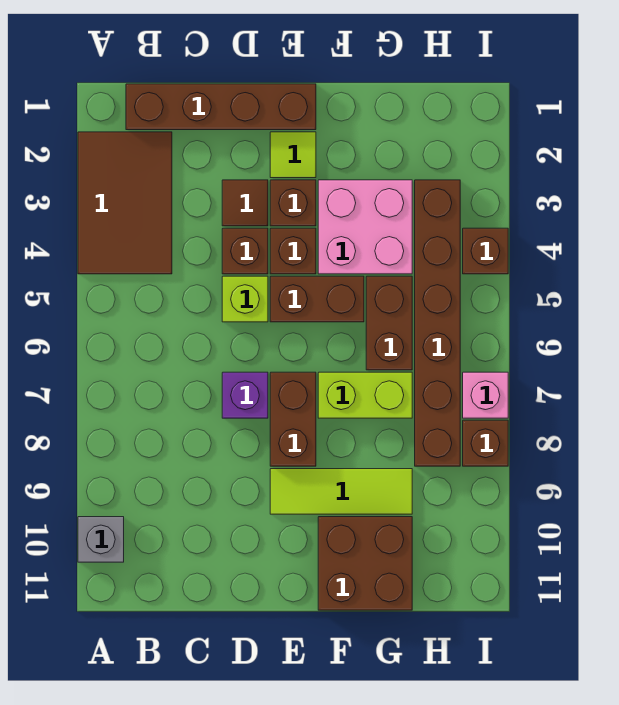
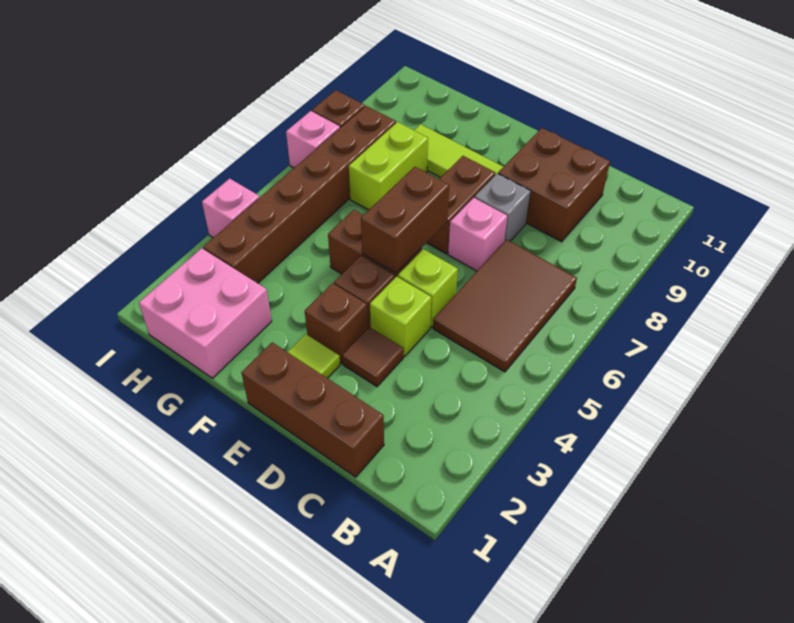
brown 2x3 tile [78,132,172,274] -> brown 2x3 tile moved to [433,239,577,372]
grey 1x1 brick [78,517,124,562] -> grey 1x1 brick moved to [475,173,531,241]
brown 1x4 brick [126,84,316,130] -> brown 1x3 brick [242,342,384,477]
brown 1x1 brick [222,228,268,274] -> lime 1x1 brick [370,276,431,356]
purple 1x1 brick [222,372,268,418] -> pink 1x1 brick [448,198,507,271]
pink 2x2 brick [318,180,412,274] -> pink 2x2 brick moved to [139,248,272,378]
lime 1x2 brick [318,372,412,418] -> lime 1x2 brick turned to [349,122,428,210]
brown 2x2 brick [318,517,412,610] -> brown 2x2 brick moved to [498,128,610,242]
brown 1x2 brick [366,276,412,370] -> brown 1x2 brick moved to [361,167,449,273]
brown 1x1 brick [463,228,508,274] -> pink 1x1 brick [202,179,260,238]

